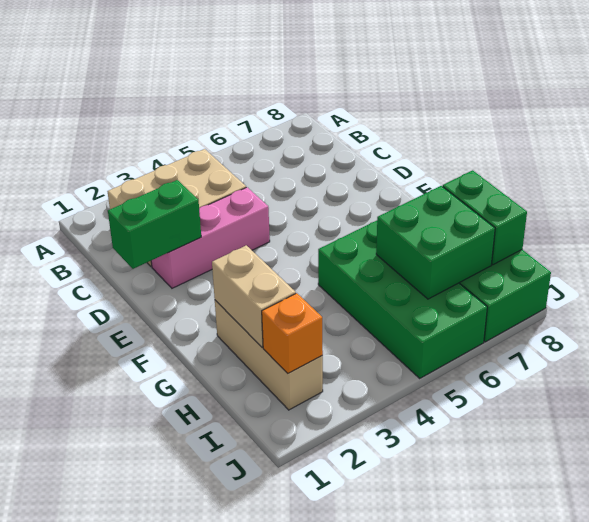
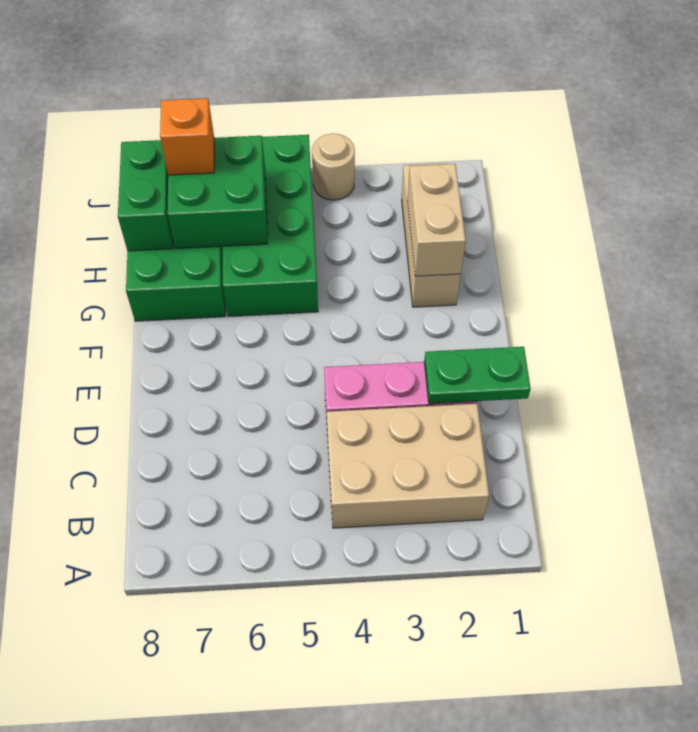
green 1x2 brick [108,180,201,269] -> green 1x2 plate [424,347,531,404]
orange 1x1 brick [262,293,323,373] -> orange 1x1 brick moved to [160,98,214,175]
none -> tan 1x1 round brick [312,133,355,200]

